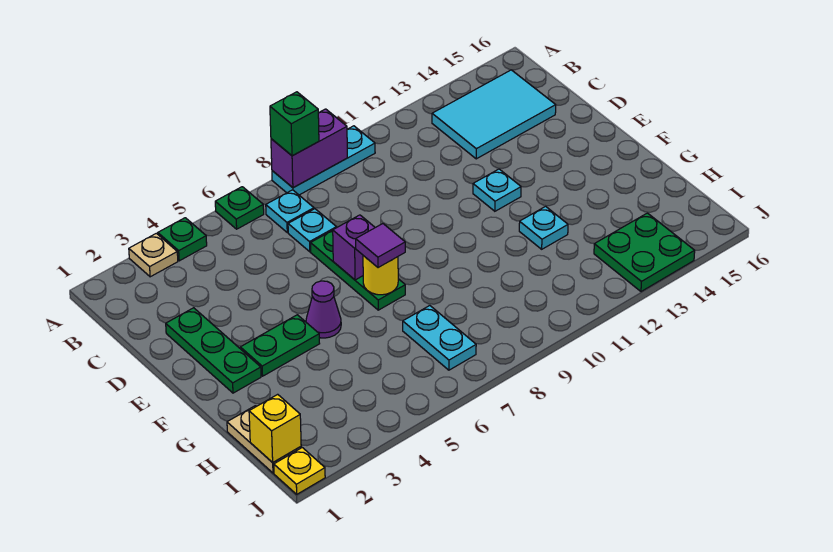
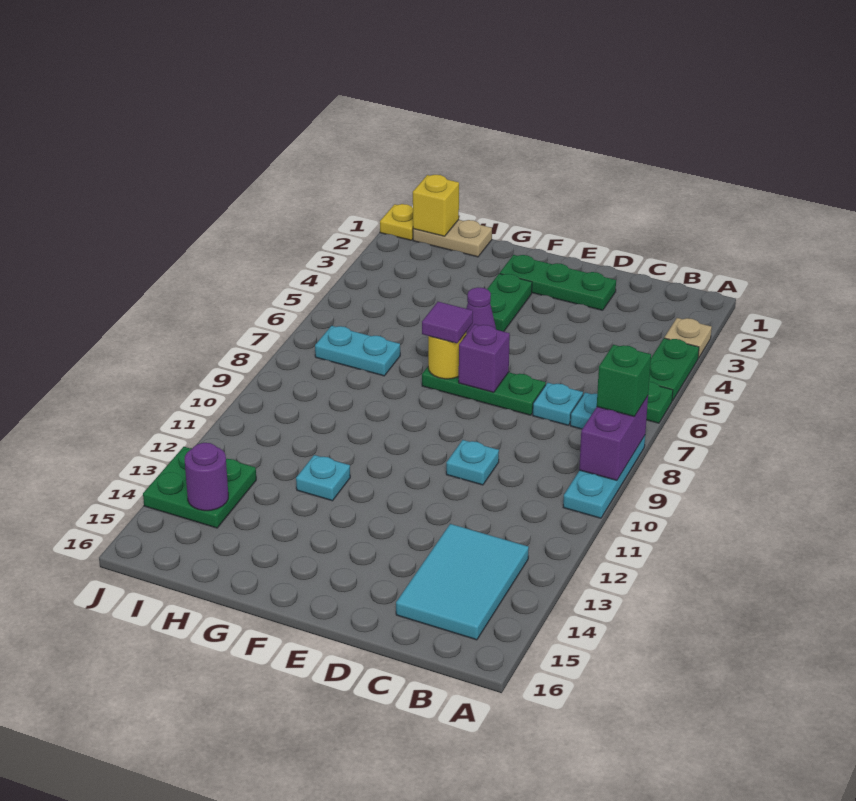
green 1x1 plate [158,218,207,261] -> green 1x2 plate [649,338,699,401]
cyan 1x1 plate [473,169,521,211] -> cyan 1x1 plate moved to [446,440,499,485]
none -> purple 1x1 round brick [185,443,228,511]

